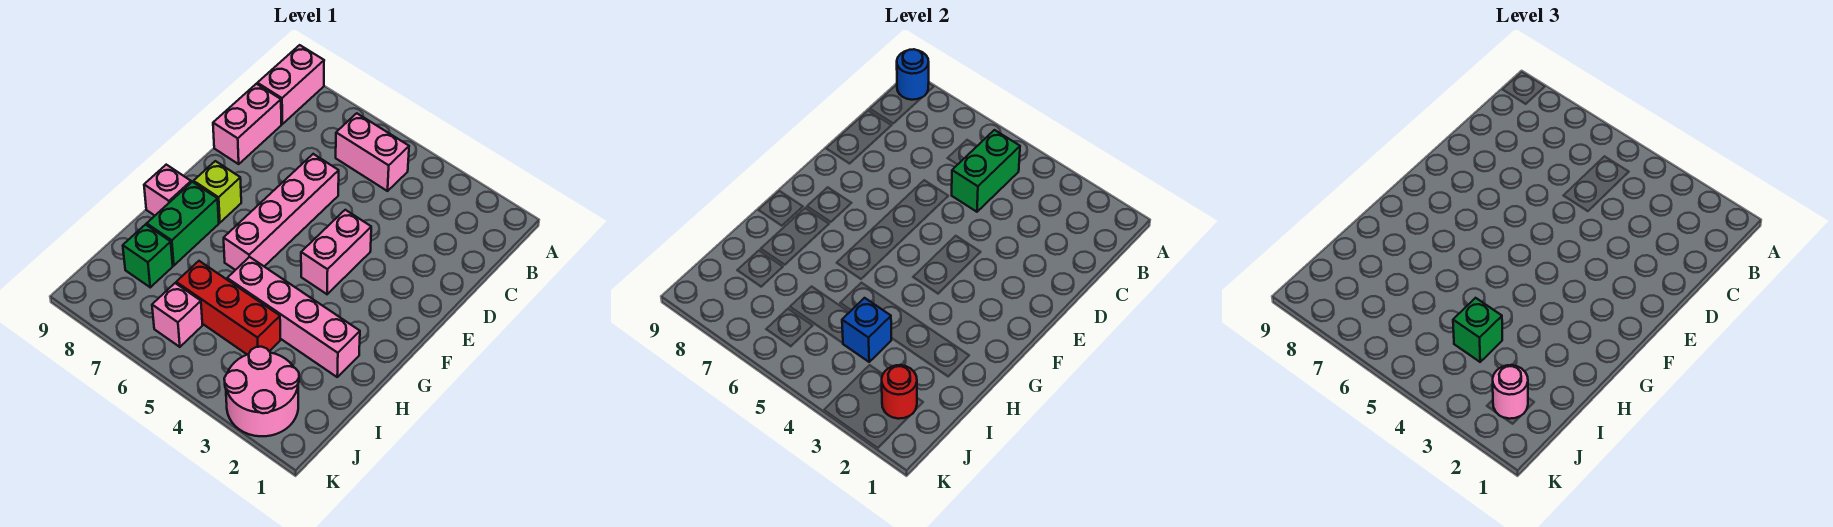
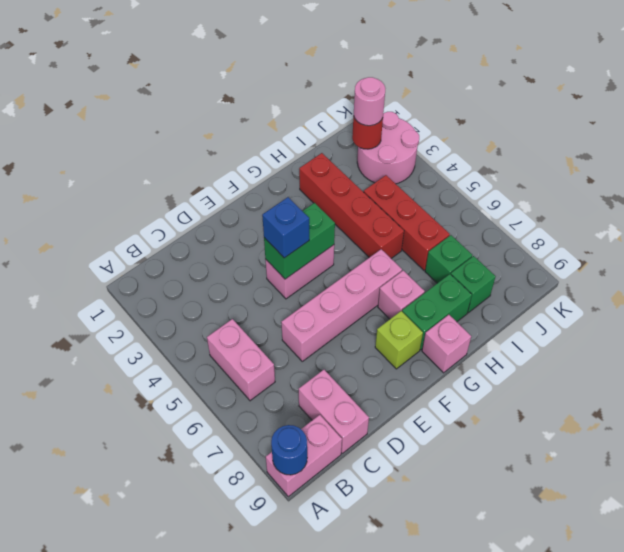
green 1x2 brick [952,130,1020,212] -> green 1x2 brick moved to [264,203,335,279]
pink 1x2 brick [213,84,281,164] -> pink 1x2 brick turned to [298,370,369,453]
pink 1x4 brick [227,257,360,377] -> red 1x4 brick [299,153,404,258]
blue 1x1 brick [842,298,891,362] -> blue 1x1 brick moved to [262,197,309,258]
green 1x1 brick [1453,298,1502,362] -> green 1x1 brick moved to [425,235,472,283]
pink 1x1 brick [152,283,203,347] -> pink 1x1 brick moved to [378,270,425,319]

